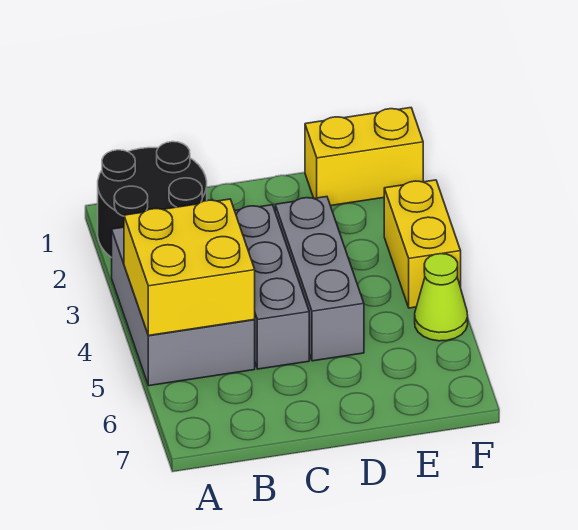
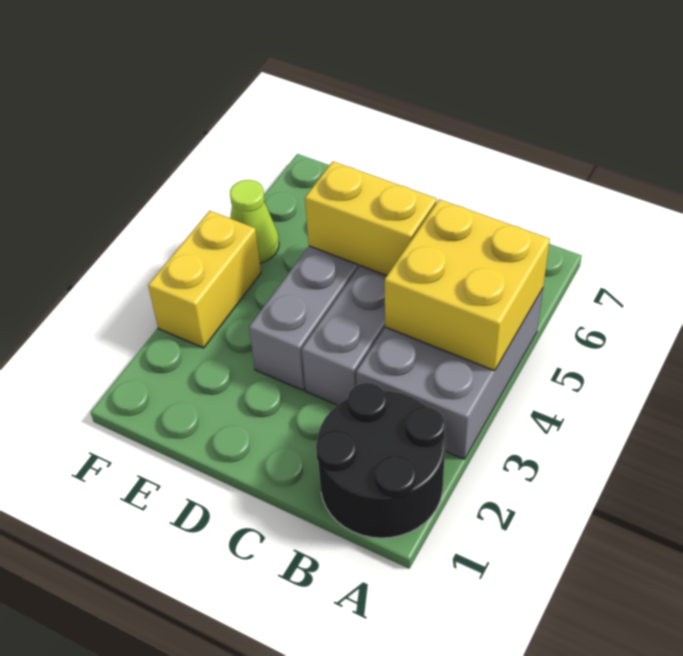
yellow 1x2 brick [305,108,423,206] -> yellow 1x2 brick moved to [305,162,437,276]

